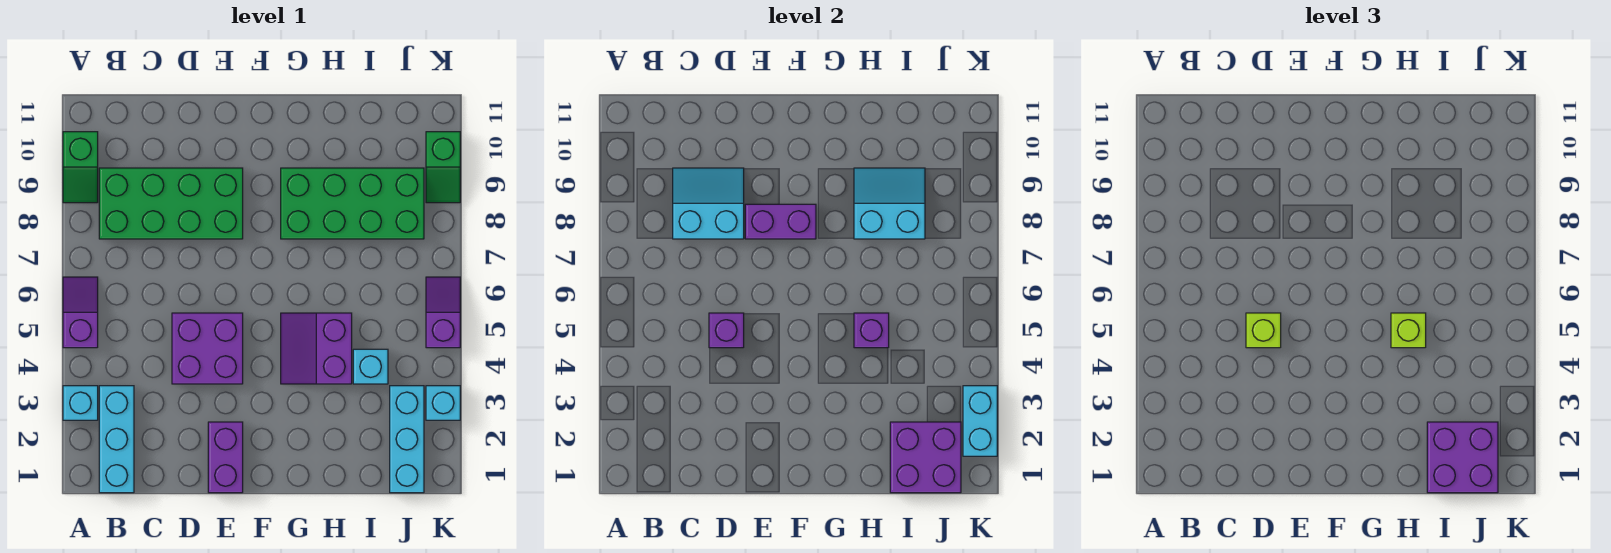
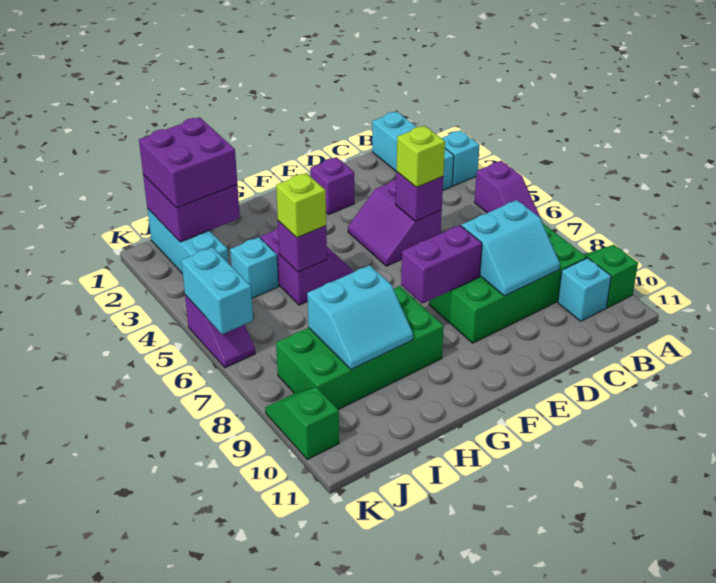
purple 2x2 brick [172,313,243,384] -> purple 2x2 slope [348,179,442,266]
purple 1x2 brick [208,422,243,493] -> purple 1x1 brick [310,157,354,214]
cyan 1x2 brick [963,386,997,456] -> cyan 1x2 brick moved to [181,247,253,334]
cyan 1x1 brick [426,386,460,420] -> cyan 1x1 brick moved to [558,258,611,321]

